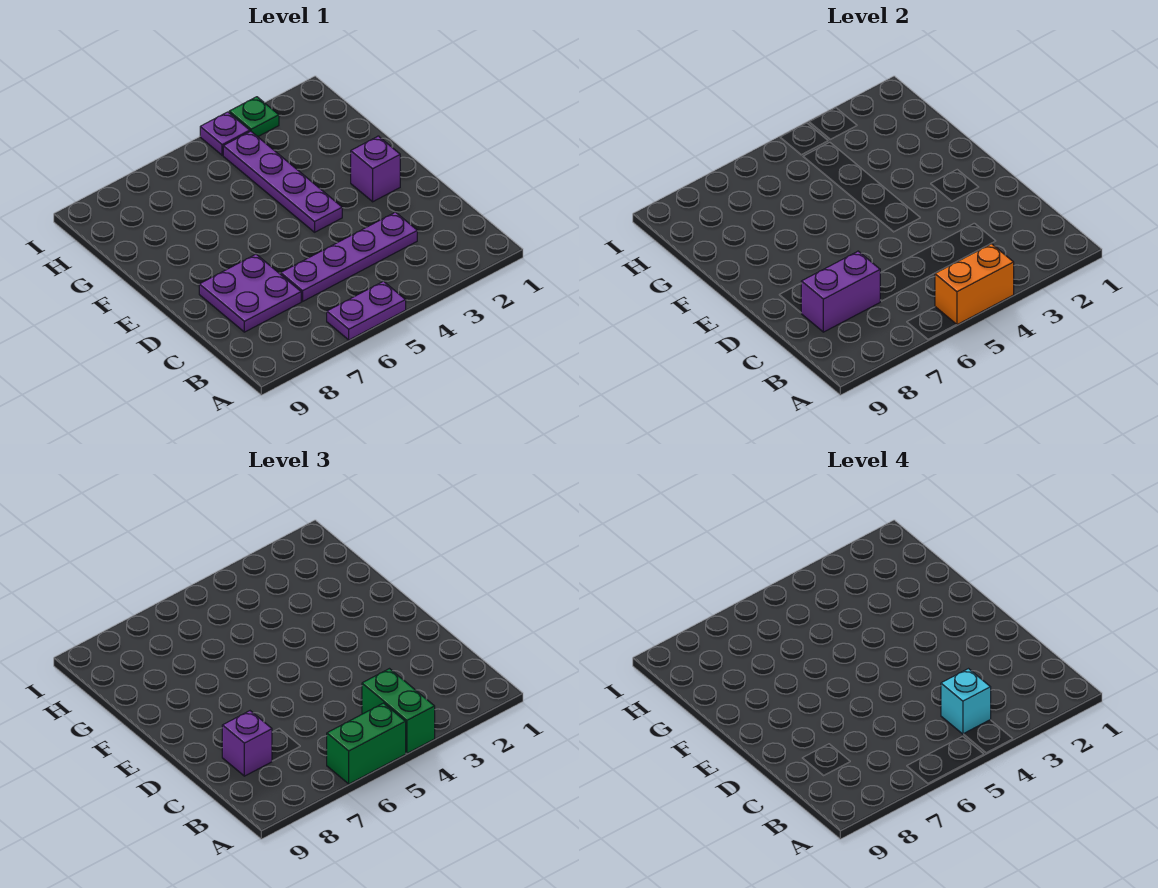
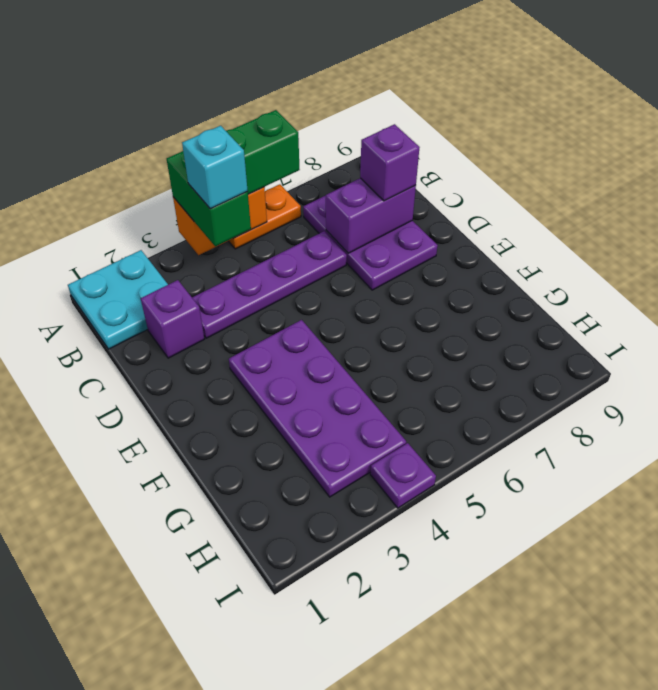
none -> cyan 2x2 plate [68,250,168,349]
purple 1x2 plate [327,281,406,340] -> orange 1x2 plate [229,184,301,249]
purple 2x2 plate [199,254,301,332] -> purple 2x3 plate [303,196,438,290]
purple 1x1 brick [351,136,400,202] -> purple 1x1 brick moved to [141,280,204,358]
purple 1x4 plate [223,131,342,232] -> purple 2x4 plate [229,320,406,497]
green 1x1 plate [229,97,279,137] -> none

